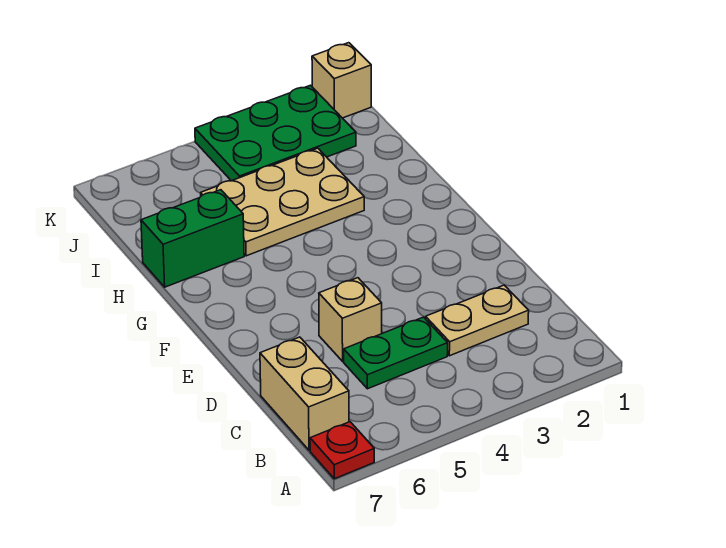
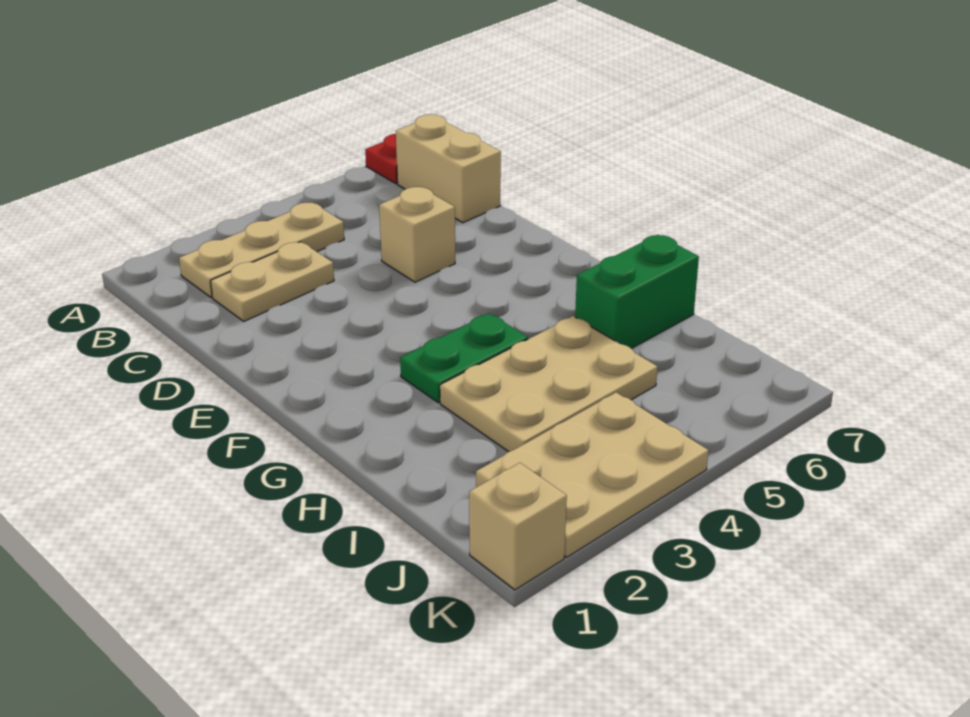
none -> tan 1x3 plate [179,202,344,298]
green 1x2 plate [344,317,448,389] -> green 1x2 plate moved to [400,313,528,403]
green 2x3 plate [195,85,356,181] -> tan 2x3 plate [476,392,708,557]

